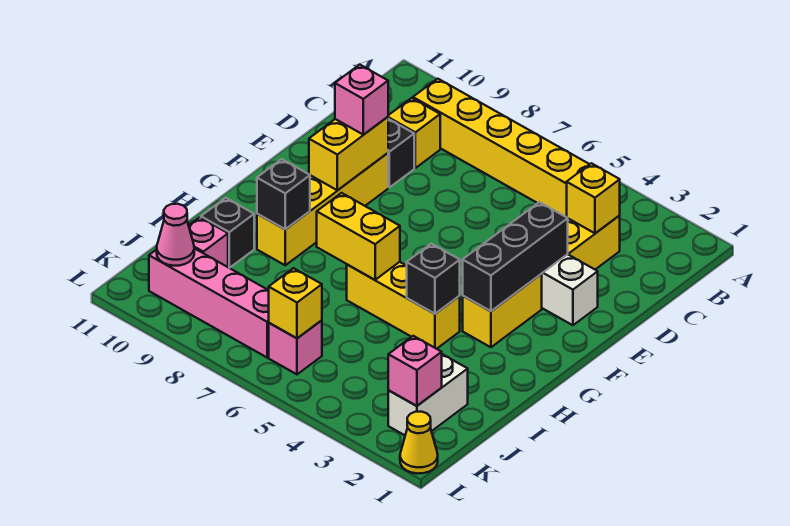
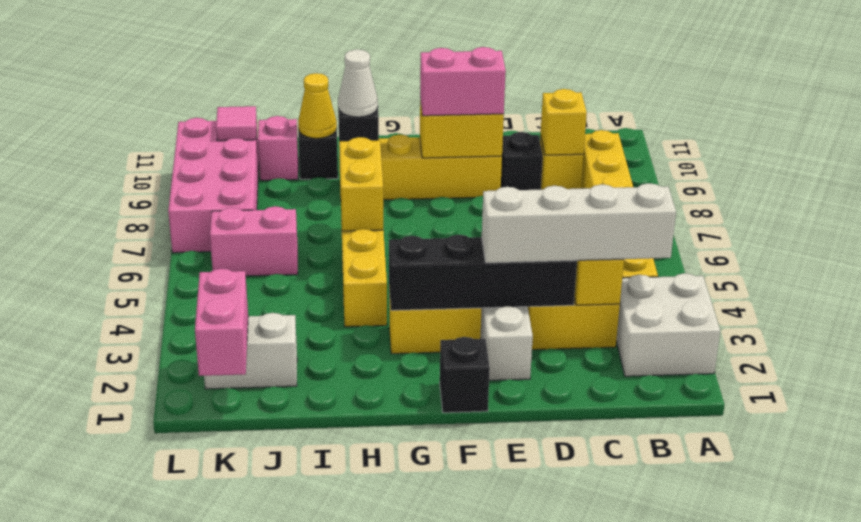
none -> white 2x2 brick [616,273,720,376]
none -> white 1x4 brick [482,183,676,263]
black 1x3 brick [463,202,568,311] -> black 1x4 brick [389,235,577,310]
pink 1x1 brick [335,65,388,135] -> pink 1x2 brick [420,47,506,116]
black 1x1 brick [407,244,460,314] -> black 1x1 brick moved to [440,337,490,413]
none -> white 1x1 cone [338,49,378,117]
pink 1x1 brick [388,336,442,406] -> pink 1x2 brick [195,268,248,376]
pink 1x1 brick [269,320,322,374] -> pink 1x2 brick [210,206,298,276]
yellow 1x1 brick [269,268,322,338] -> yellow 1x1 brick moved to [541,89,587,155]
pink 1x4 brick [149,248,269,357] -> pink 2x4 brick [168,118,259,253]
pink 1x1 cone [157,204,194,266] -> pink 1x1 tile [216,106,257,141]
yellow 1x1 cone [400,412,438,474] -> yellow 1x1 cone moved to [298,73,337,138]

